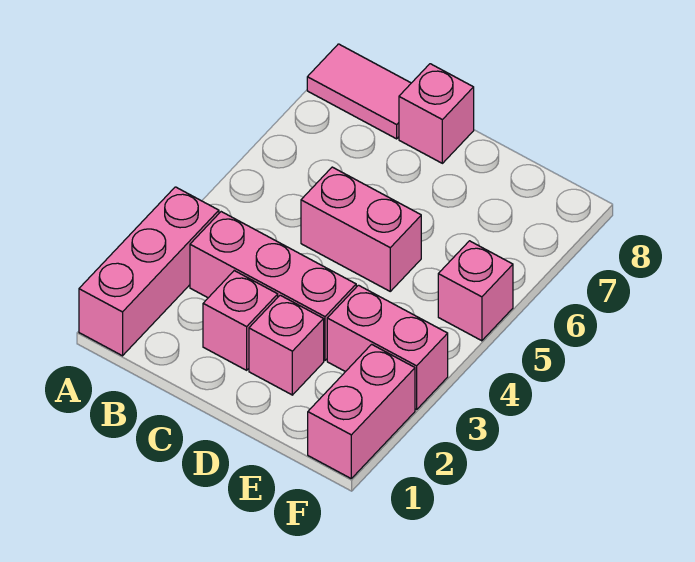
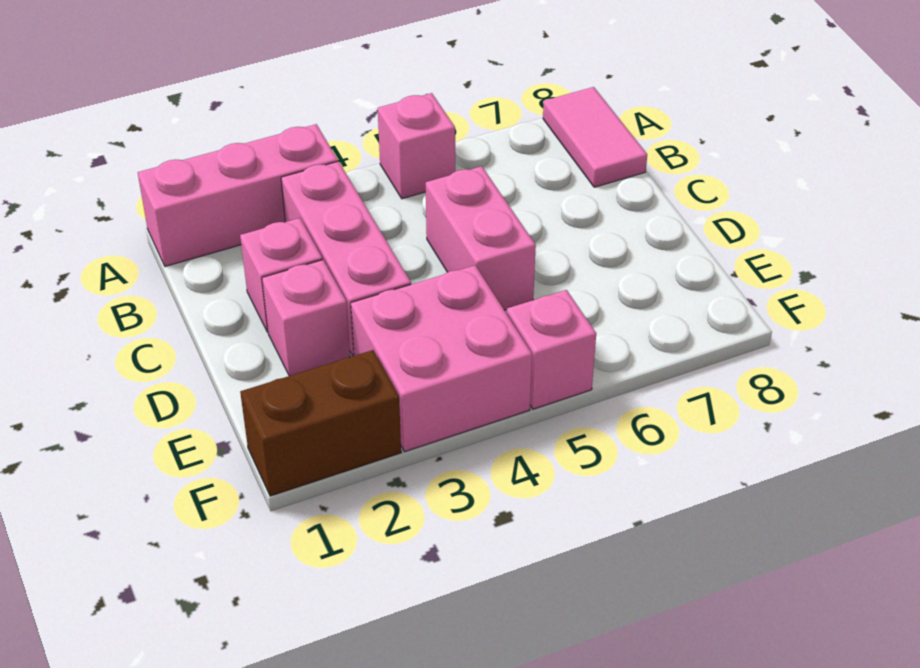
pink 1x1 brick [399,64,474,163] -> pink 1x1 brick moved to [378,93,455,199]
pink 1x2 brick [327,285,448,410] -> pink 2x2 brick [351,265,532,452]
pink 1x2 brick [308,344,415,478] -> brown 1x2 brick [240,350,401,496]

